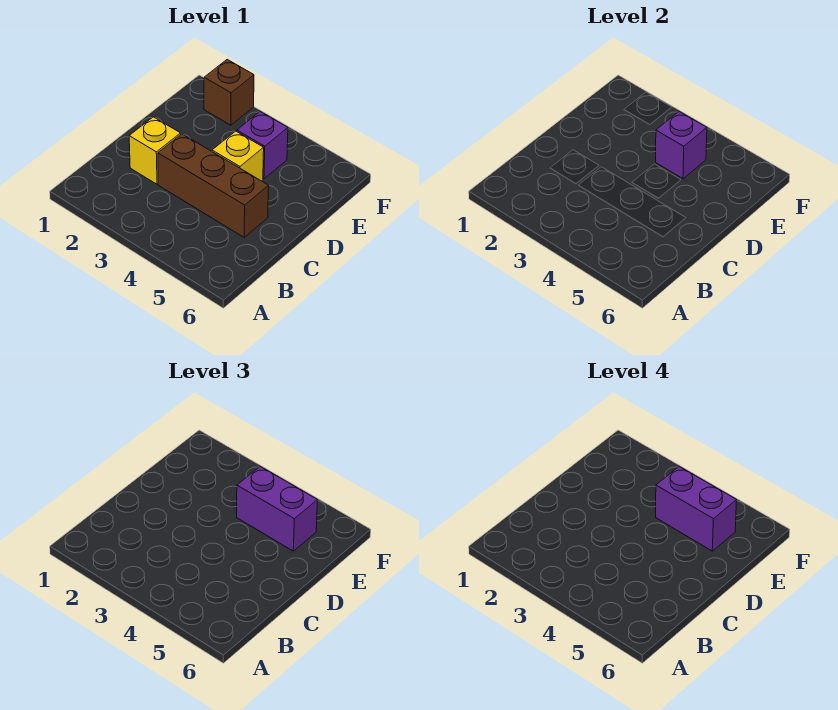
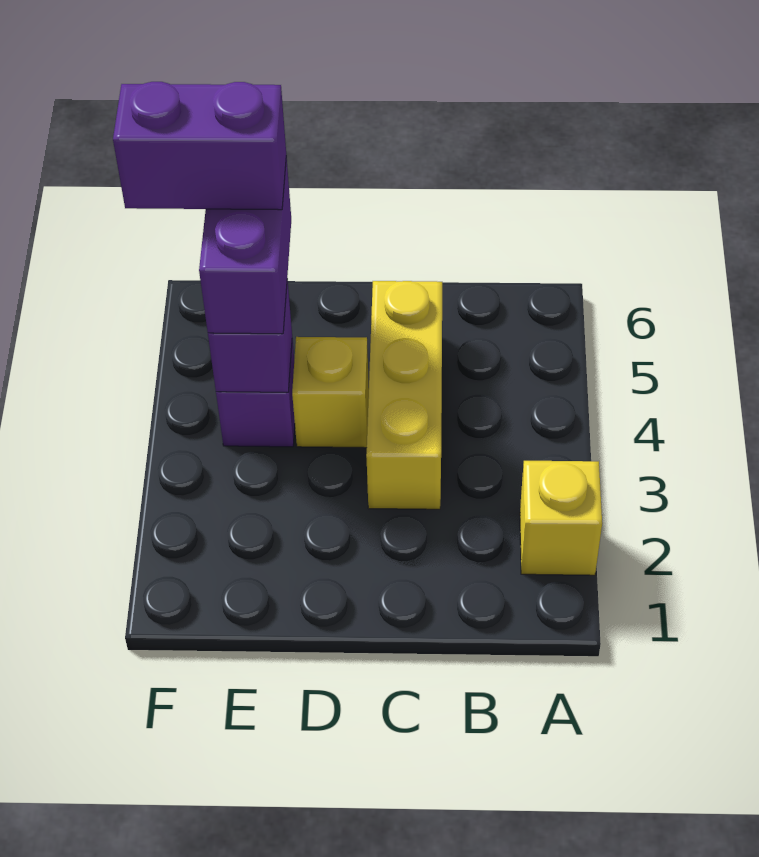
yellow 1x1 brick [129,117,181,184] -> yellow 1x1 brick moved to [520,461,602,575]
brown 1x3 brick [158,134,269,237] -> yellow 1x3 brick [366,281,442,509]
purple 1x2 brick [656,466,737,551] -> purple 1x2 brick turned to [113,82,286,210]
brown 1x1 brick [204,60,254,125] -> none

